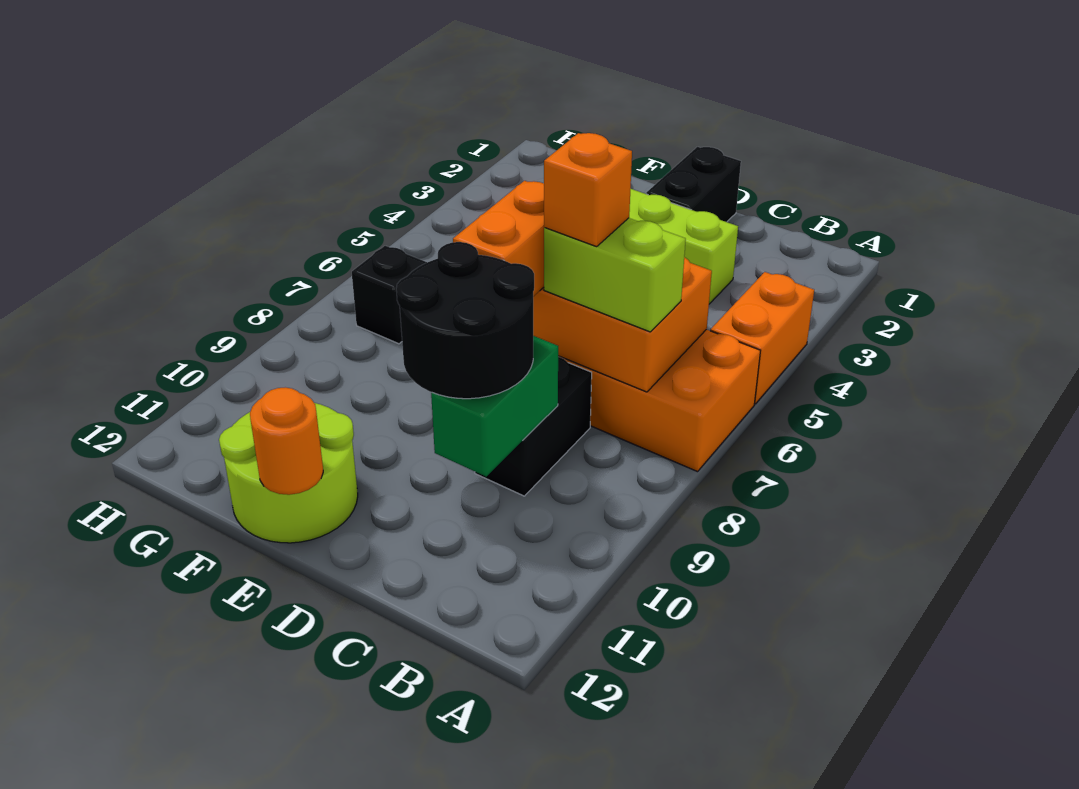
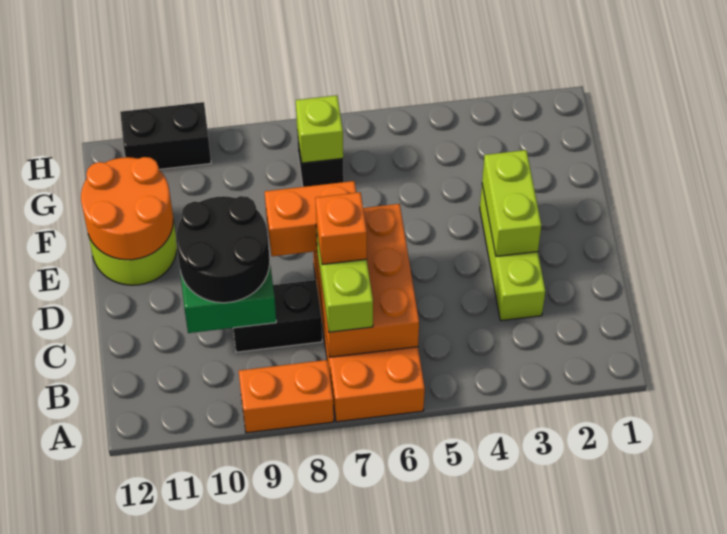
orange 1x2 brick [711,272,814,404] -> orange 1x2 brick moved to [239,360,334,433]
black 1x2 brick [646,147,741,222] -> black 1x2 brick moved to [120,102,211,169]
none -> lime 1x2 brick [482,150,541,256]
orange 1x1 round brick [250,387,323,495] -> orange 2x2 round brick [81,157,173,260]
none -> lime 1x1 brick [296,95,343,163]

